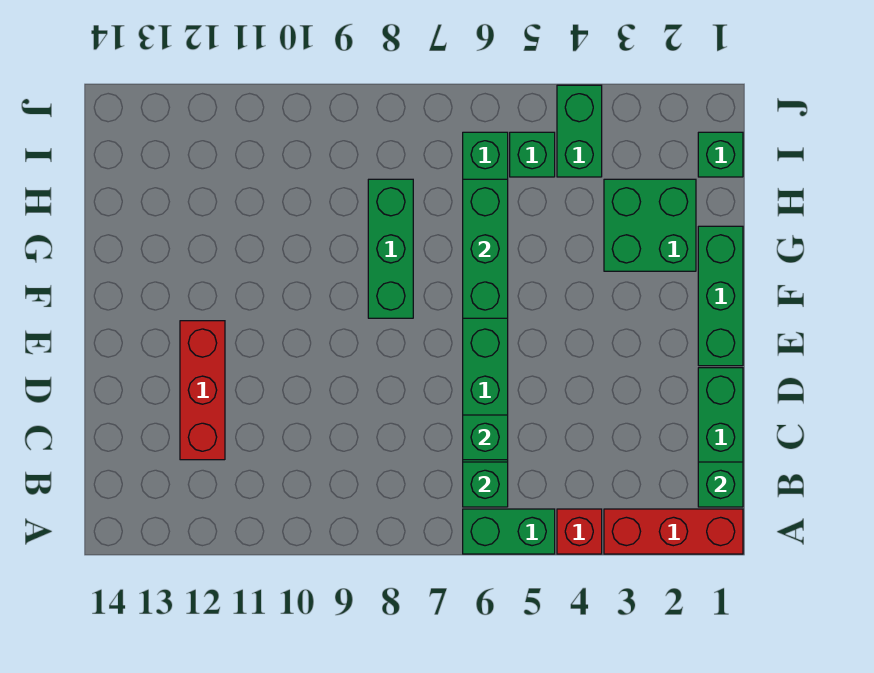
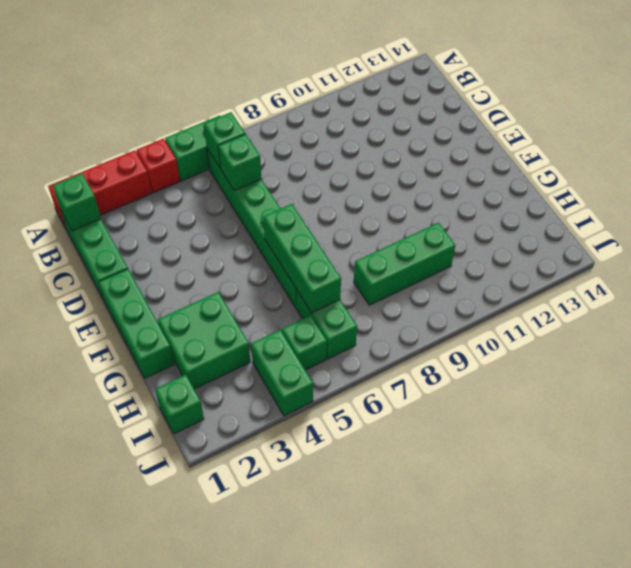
red 1x3 brick [180,321,225,460] -> none
green 1x3 brick [368,179,413,318] -> green 1x3 brick turned to [354,223,455,305]

